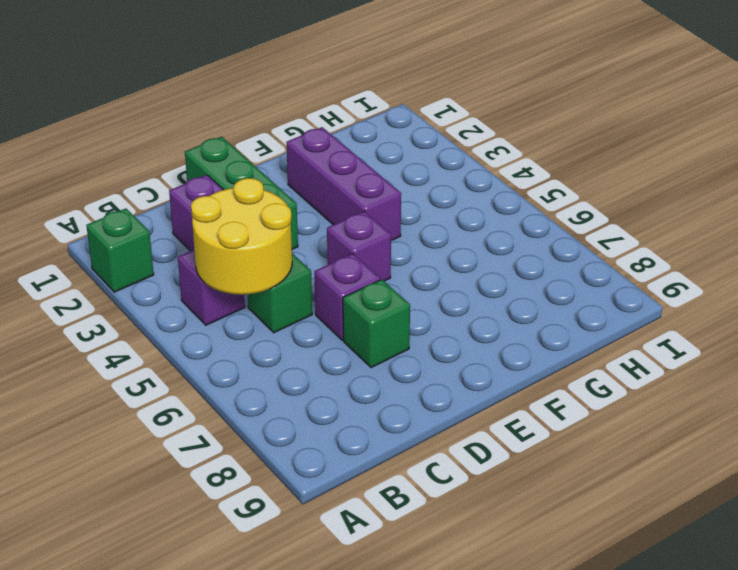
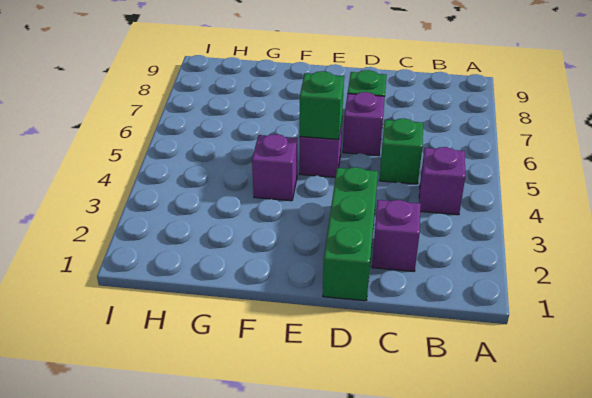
green 1x1 brick [86,209,154,292] -> green 1x1 brick moved to [300,71,344,140]
yellow 2x2 round brick [191,178,292,295] -> none
purple 1x3 brick [286,127,401,241] -> purple 1x1 brick [252,134,297,201]

